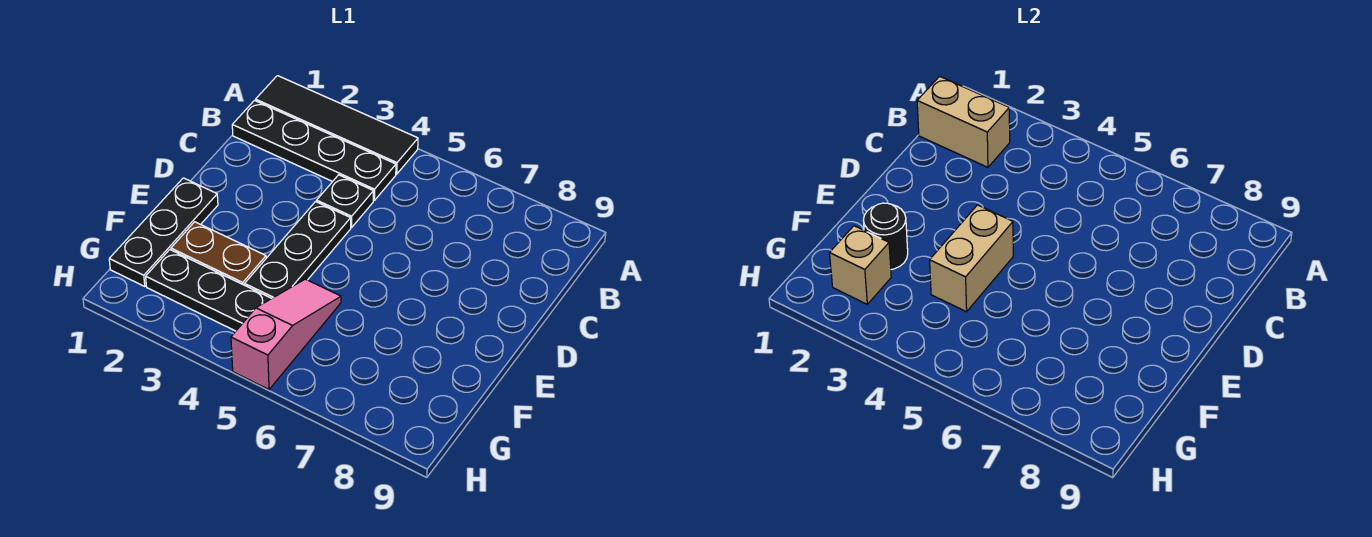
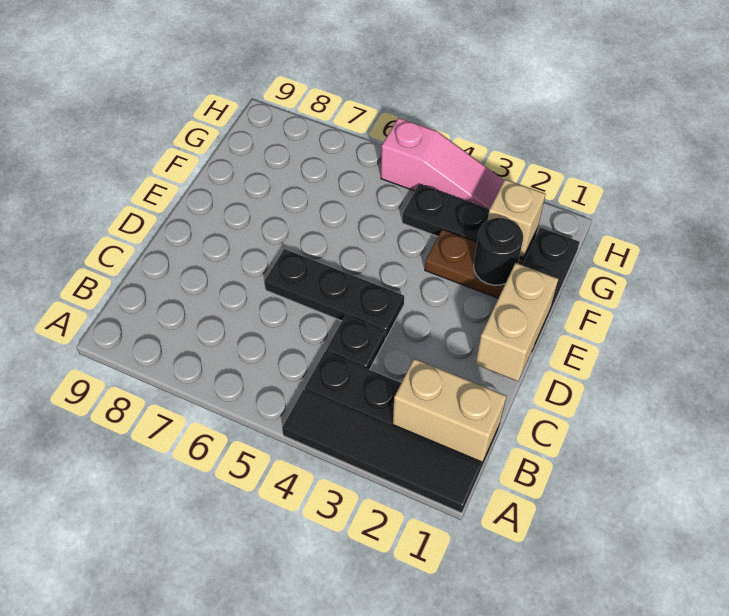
black 1x3 plate [245,202,351,298] -> black 1x3 plate turned to [264,249,404,338]
tan 1x2 brick [930,205,1013,312] -> tan 1x2 brick moved to [476,263,558,381]
pink 1x3 slope [231,279,341,389] -> pink 1x3 slope turned to [381,118,504,209]

